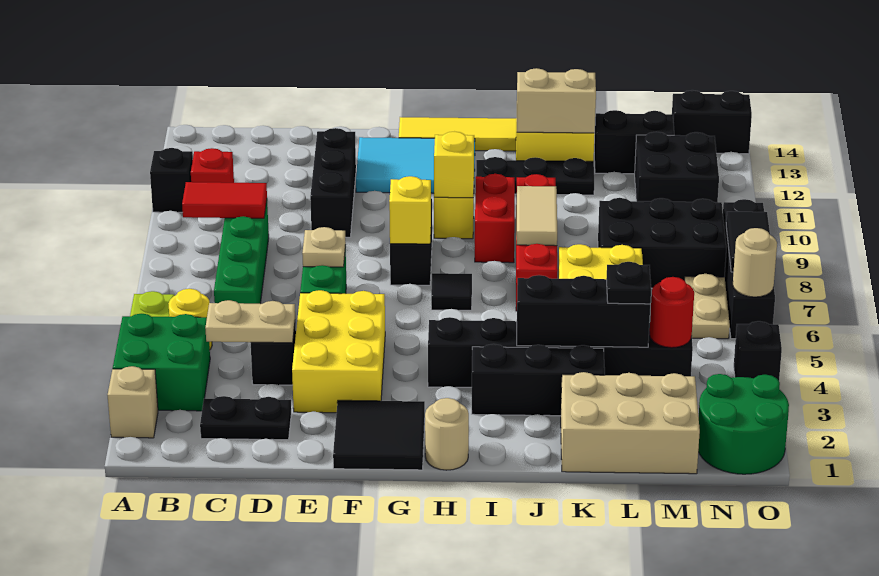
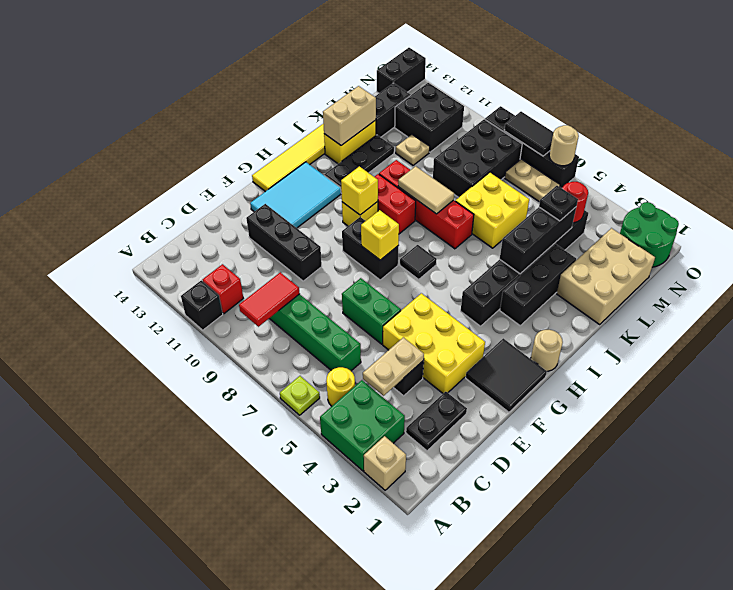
tan 1x1 plate [302,227,346,267] -> tan 1x1 plate moved to [396,135,430,165]
black 1x1 brick [734,321,782,381] -> none

